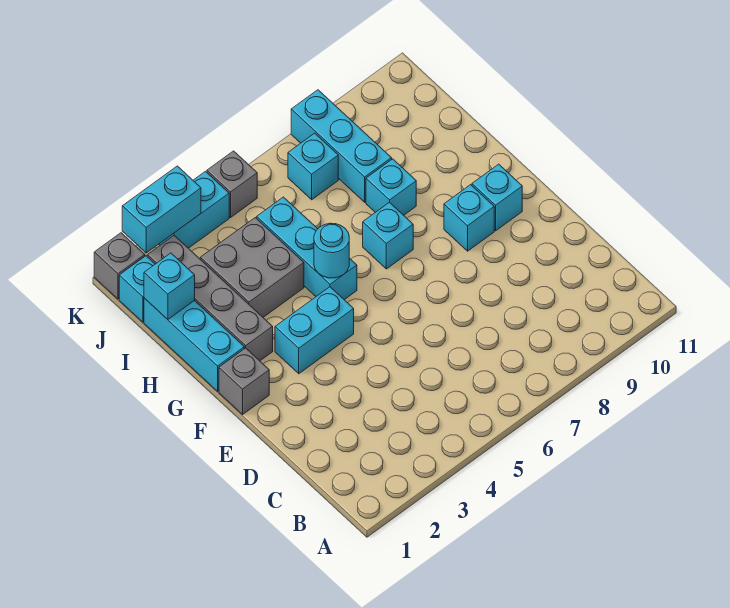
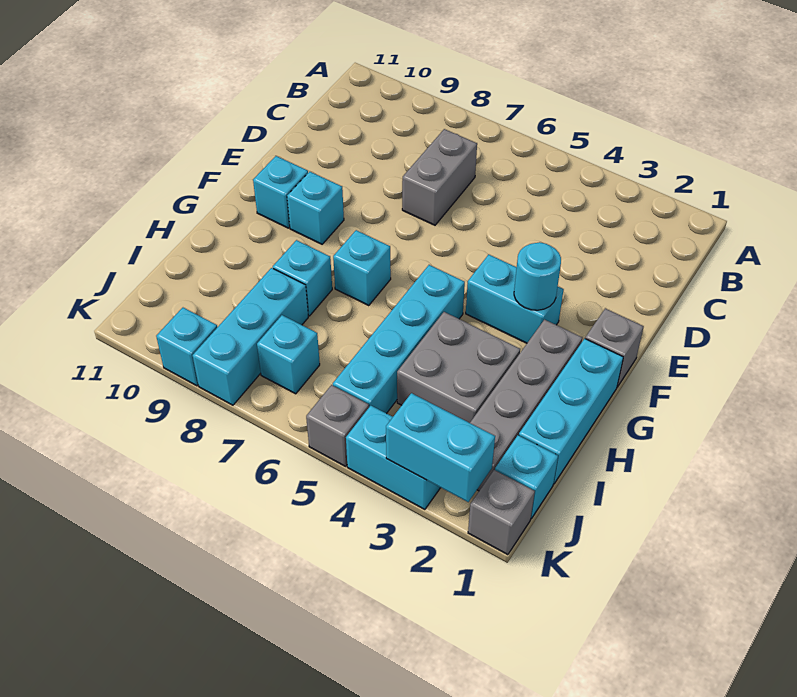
none -> grey 1x2 brick [402,129,477,225]
cyan 1x3 brick [257,197,357,300] -> cyan 1x4 brick [333,265,465,413]
cyan 1x1 round brick [314,223,349,278] -> cyan 1x1 round brick moved to [514,242,561,310]
cyan 1x1 brick [144,253,195,319] -> cyan 1x1 brick moved to [156,308,217,386]

